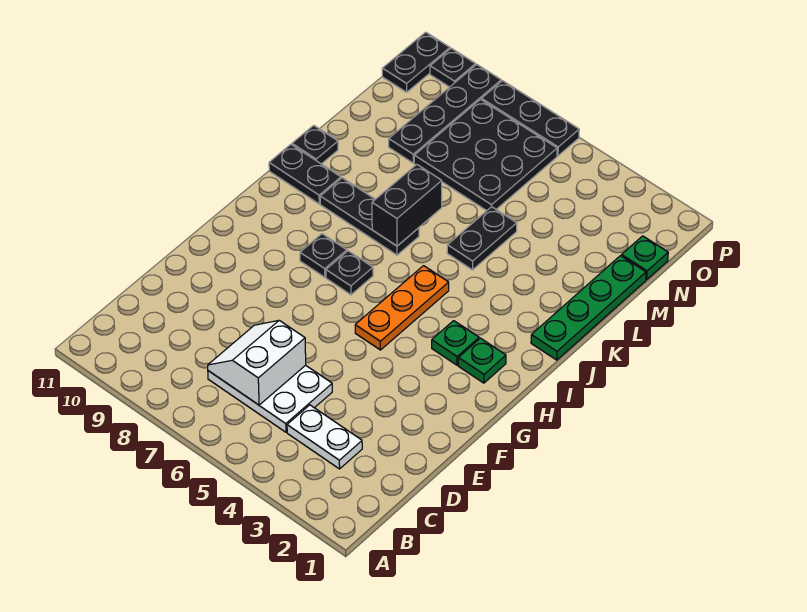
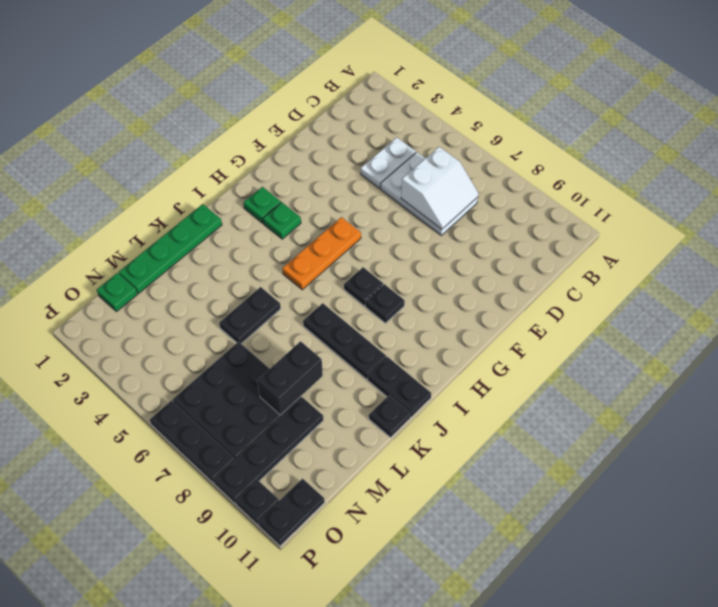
white 1x2 plate [287,405,362,469] -> white 1x2 plate turned to [361,137,416,188]
black 1x2 brick [372,165,442,246] -> black 1x2 brick moved to [257,341,323,415]

